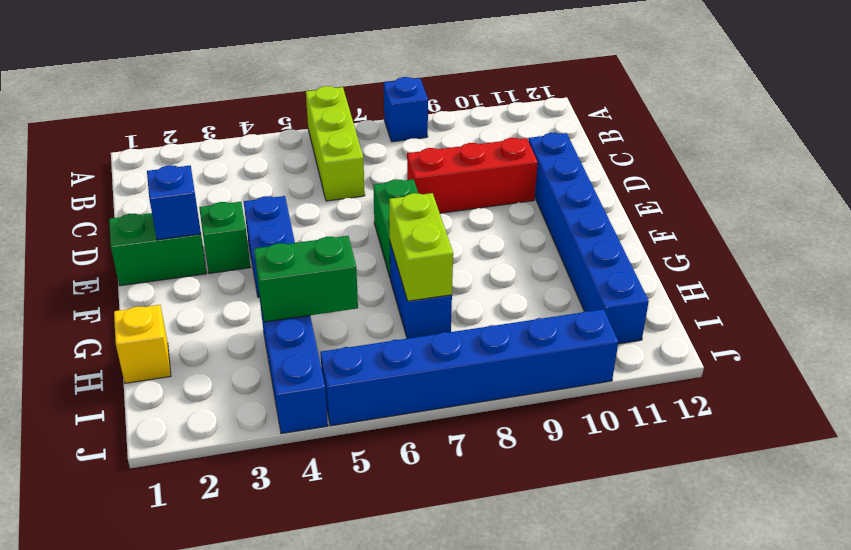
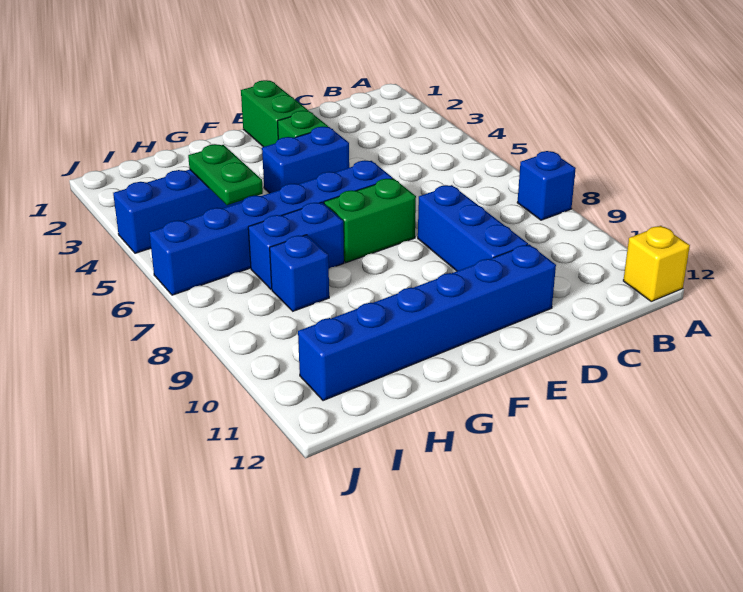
lime 1x3 brick [306,86,365,201] -> none
red 1x3 brick [407,138,538,213] -> blue 1x3 brick [418,185,528,271]
blue 1x1 brick [147,165,200,240] -> blue 1x1 brick moved to [270,235,329,311]
lime 1x2 brick [389,193,453,301] -> none
yellow 1x1 brick [114,305,171,383] -> yellow 1x1 brick moved to [623,226,690,301]
green 1x2 brick [254,236,358,322] -> green 1x2 plate [188,144,263,205]
blue 1x6 brick [320,309,618,426] -> blue 1x6 brick turned to [149,160,393,295]

